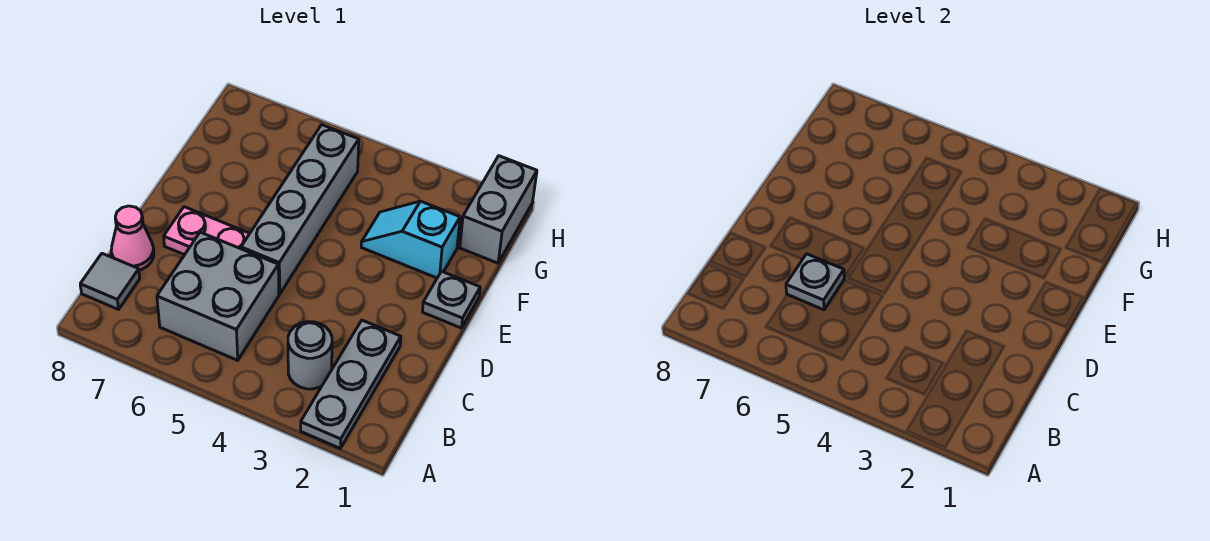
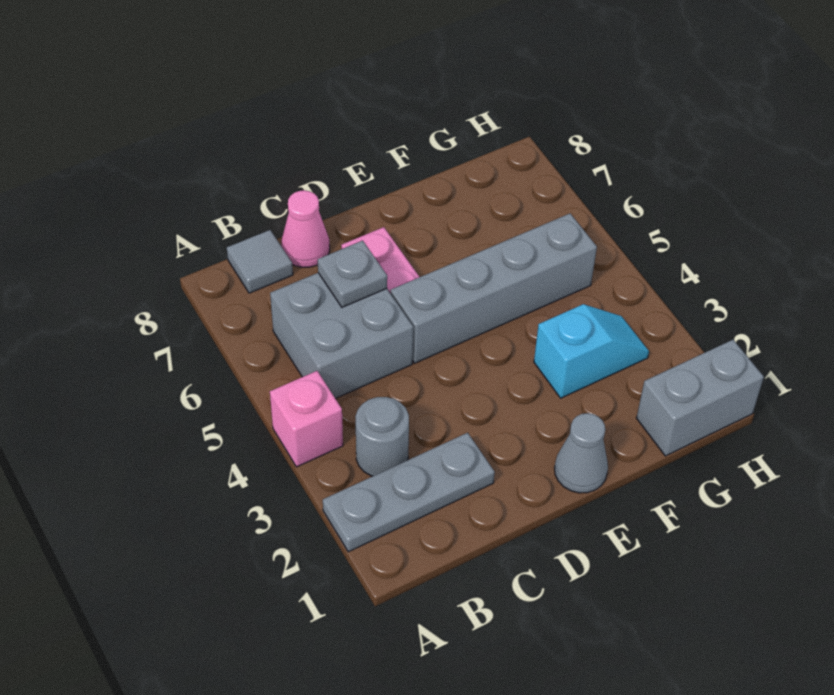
none -> pink 1x1 brick [270,371,343,467]
grey 1x1 plate [423,271,480,328] -> grey 1x1 cone [554,413,608,493]
cyan 1x2 slope [361,201,460,278] -> cyan 1x2 slope turned to [534,304,649,398]

